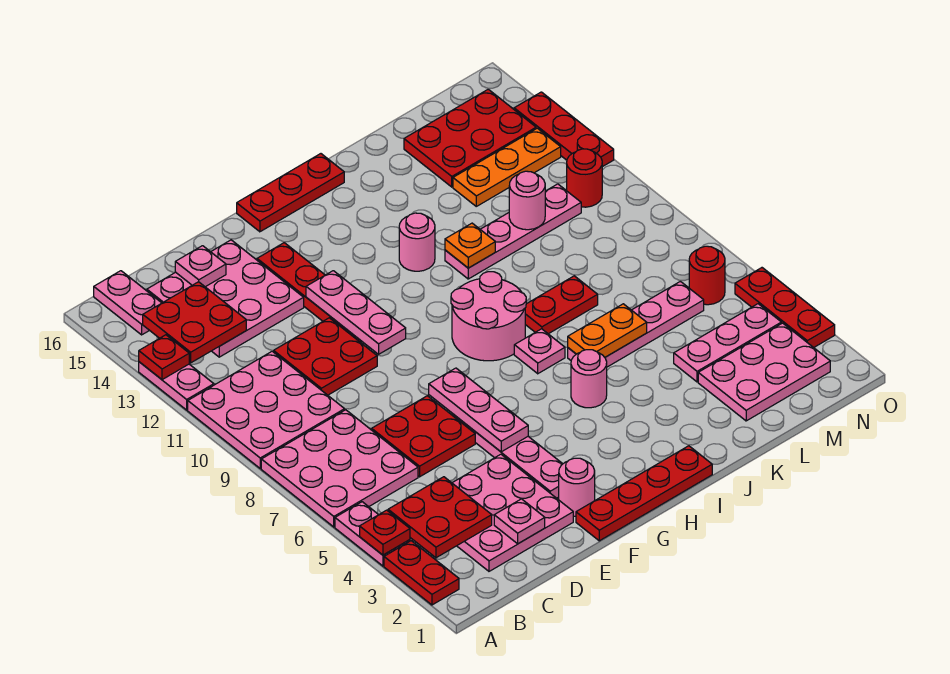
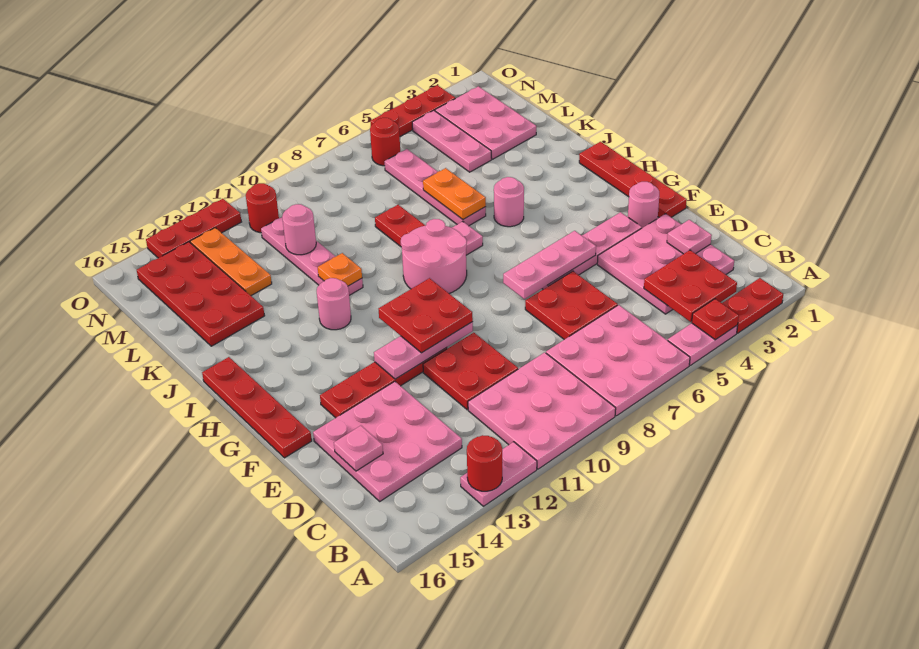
red 1x1 plate [139,335,189,380] -> red 1x1 round brick [467,435,502,491]
red 2x2 plate [143,282,246,363] -> red 2x2 plate moved to [378,278,473,353]
pink 1x2 plate [94,271,162,335] -> none
red 1x3 plate [237,154,344,232] -> red 1x4 plate [202,357,312,458]
red 2x3 plate [404,89,536,187] -> red 2x4 plate [137,242,265,346]

